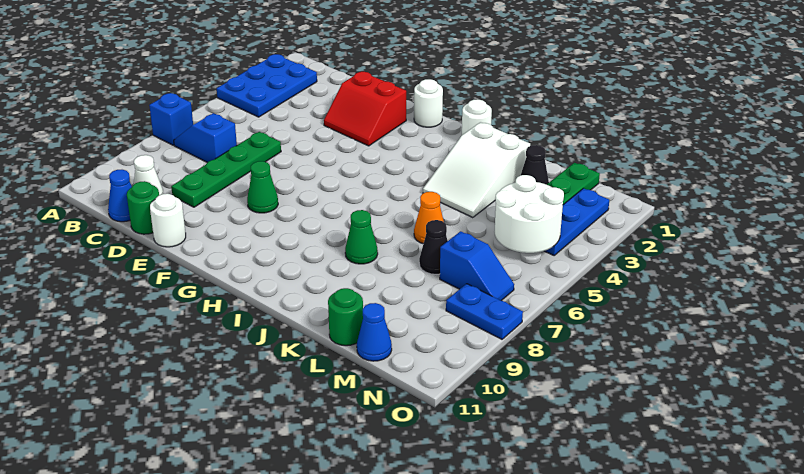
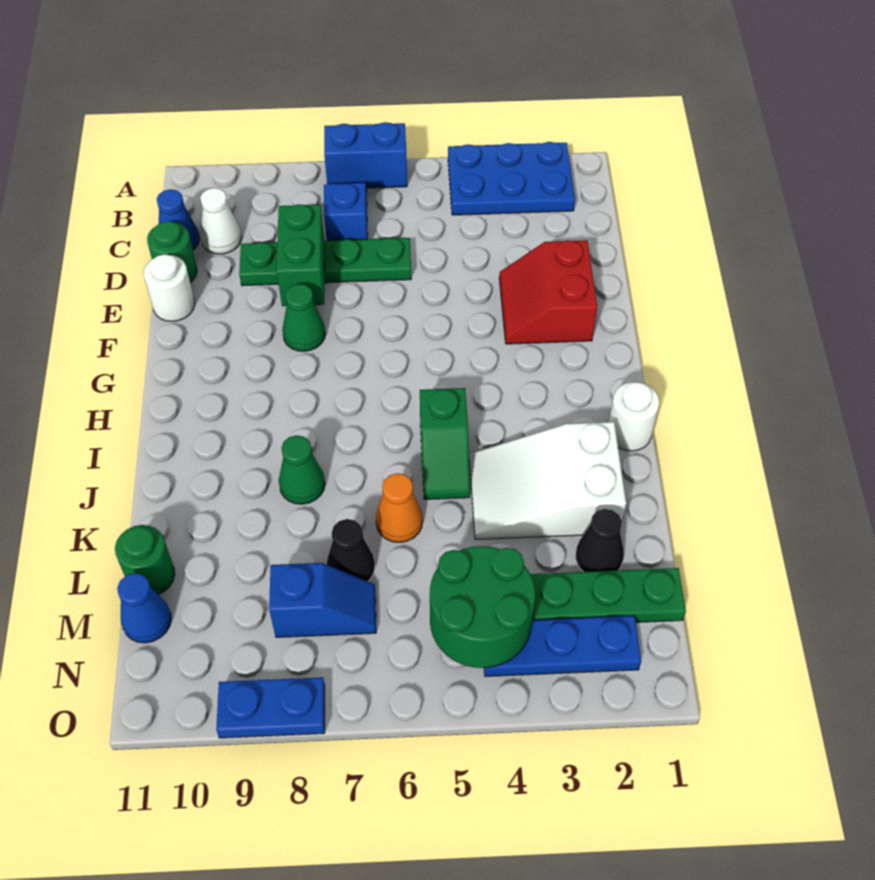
blue 1x1 brick [149,93,193,145] -> blue 1x2 brick [324,122,407,188]
none -> green 1x2 brick [277,204,324,306]
white 1x1 round brick [414,79,443,127] -> none
none -> green 1x2 slope [420,388,470,499]
white 2x2 round brick [495,175,564,253] -> green 2x2 round brick [430,546,535,668]
blue 1x2 slope [440,231,514,301] -> blue 1x2 slope turned to [269,563,376,637]
blue 1x2 plate [446,284,523,339] -> blue 1x2 plate turned to [216,677,325,738]

